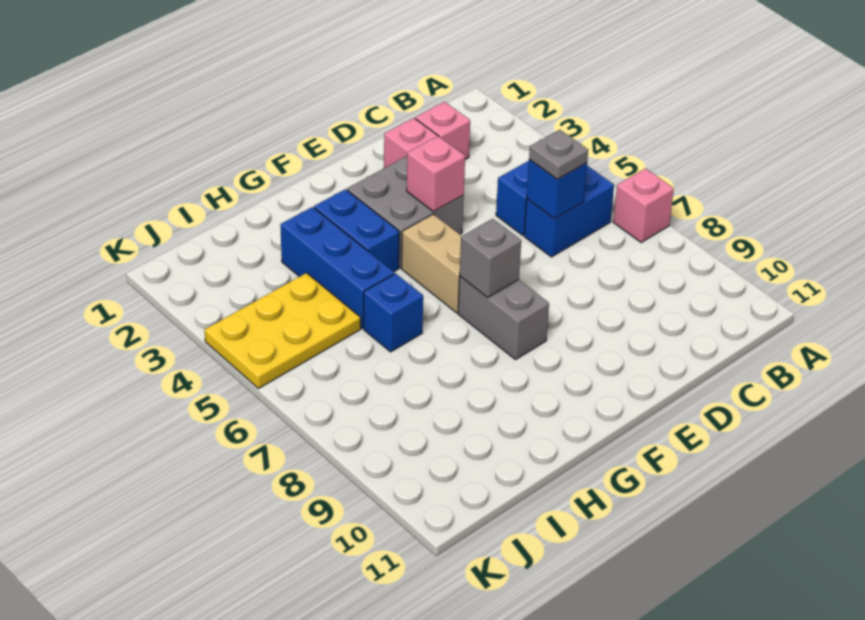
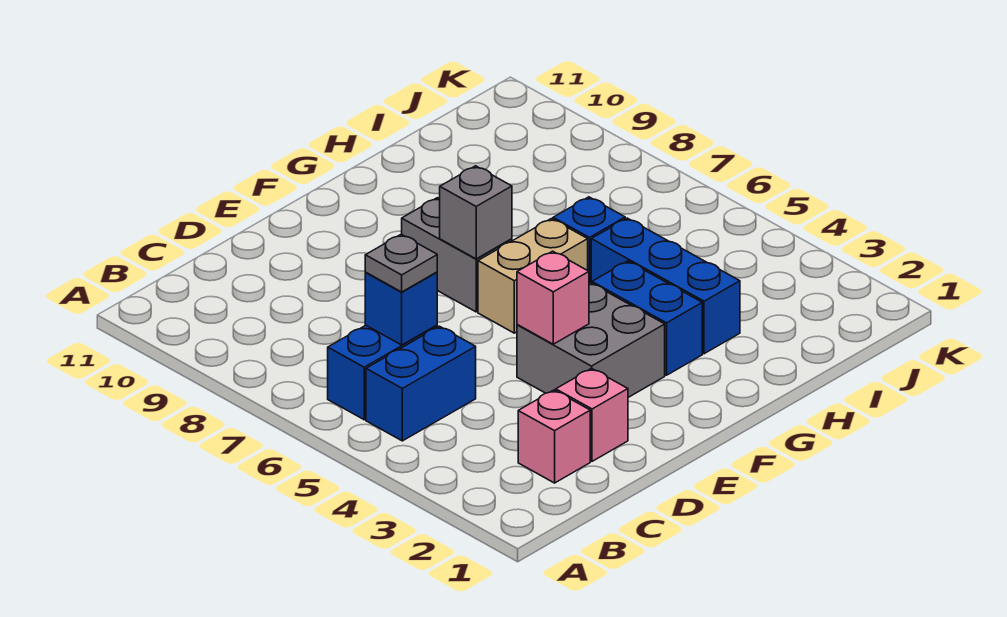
pink 1x1 brick [613,168,674,242] -> none
tan 1x2 brick [402,214,461,313] -> tan 1x2 brick turned to [478,219,588,333]
yellow 2x3 plate [205,273,361,389] -> none

